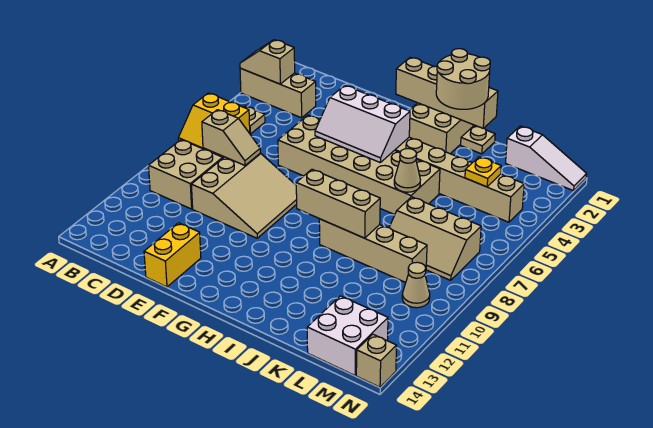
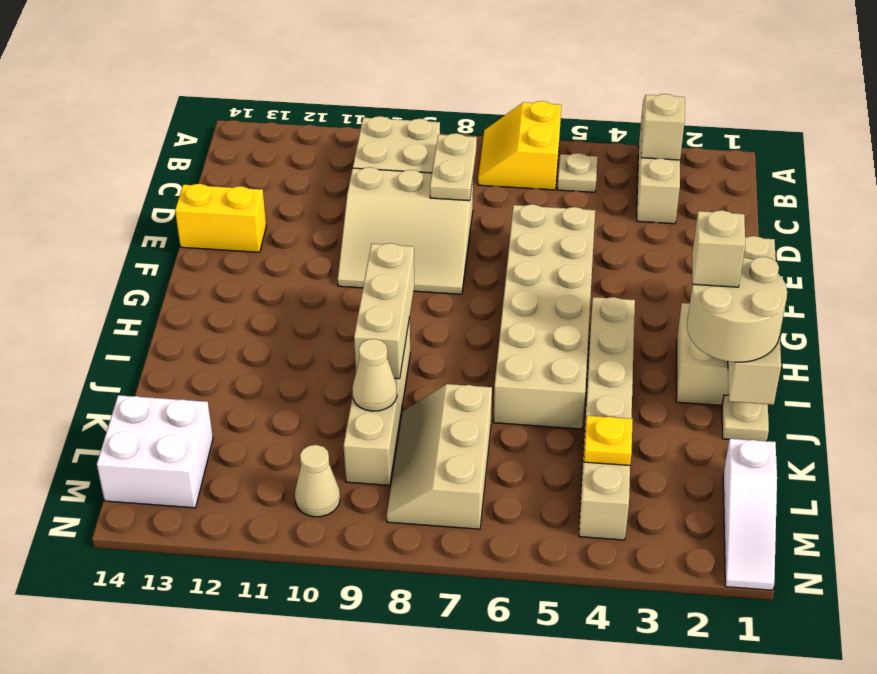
tan 1x2 slope [202,110,260,165] -> tan 1x2 plate [430,133,477,201]
white 2x3 slope [315,85,410,162] -> none
tan 1x1 cone [394,149,420,192] -> tan 1x1 cone moved to [352,339,397,411]
tan 1x1 brick [356,334,397,387] -> tan 1x1 brick moved to [692,210,745,287]

